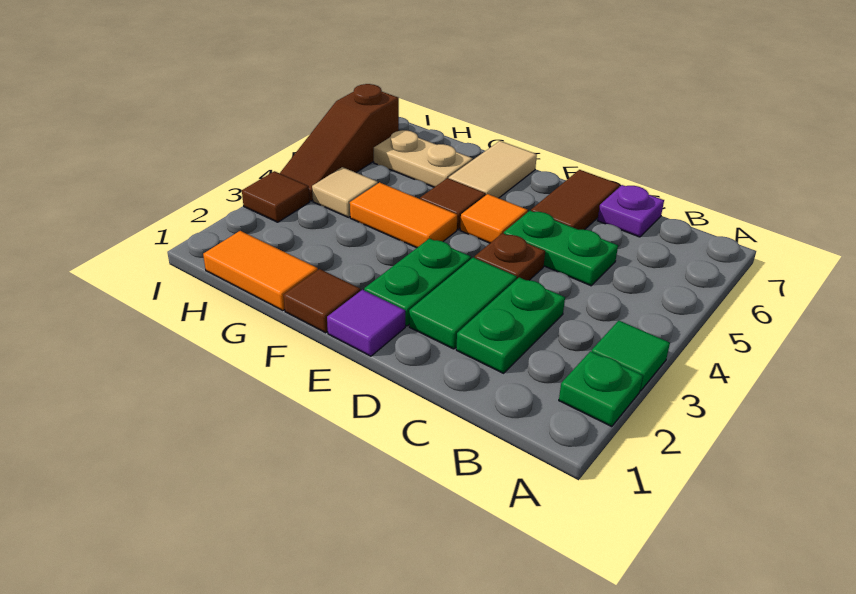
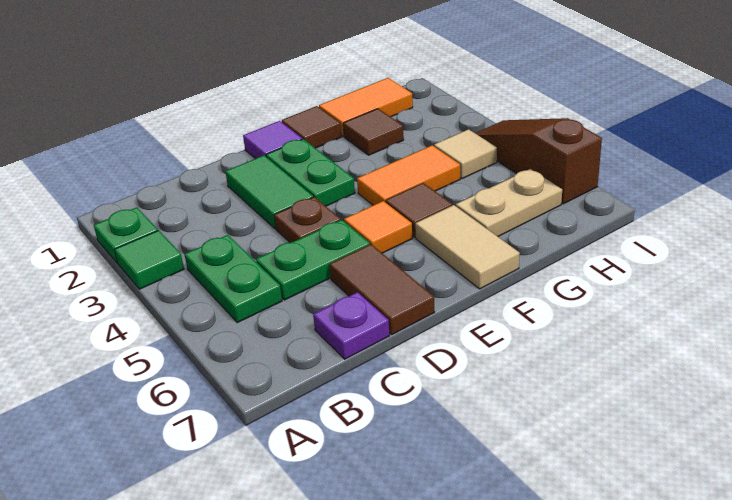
green 1x2 plate [456,277,565,373] -> green 1x2 plate moved to [184,235,282,323]
brown 1x1 tile [242,171,310,222] -> brown 1x1 tile moved to [343,109,404,155]

